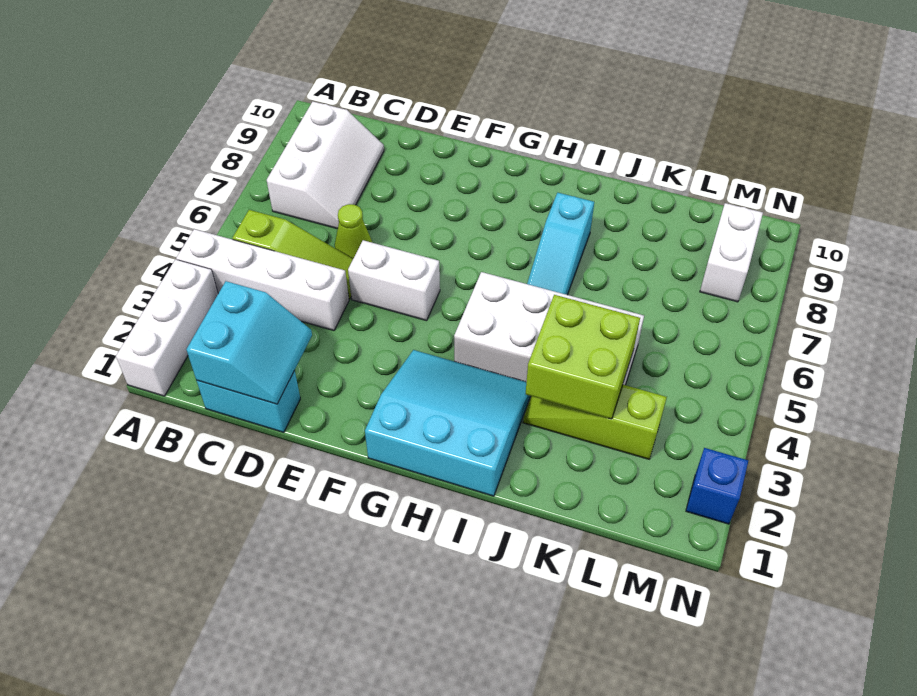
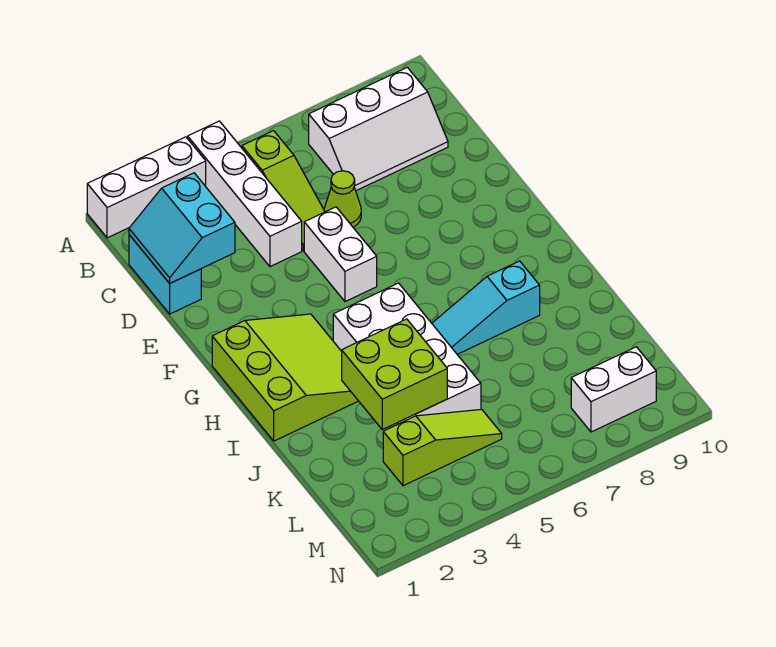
cyan 2x2 slope [186,281,312,404] -> cyan 2x2 slope turned to [129,173,235,283]
cyan 3x3 slope [365,350,530,496] -> lime 3x3 slope [212,314,358,441]
lime 1x3 slope [523,385,667,459] -> lime 1x3 slope turned to [383,409,502,486]
blue 1x1 brick [686,448,748,524] -> none

